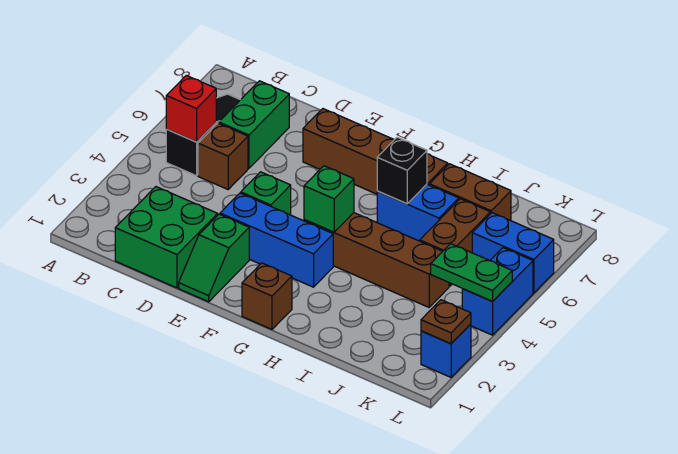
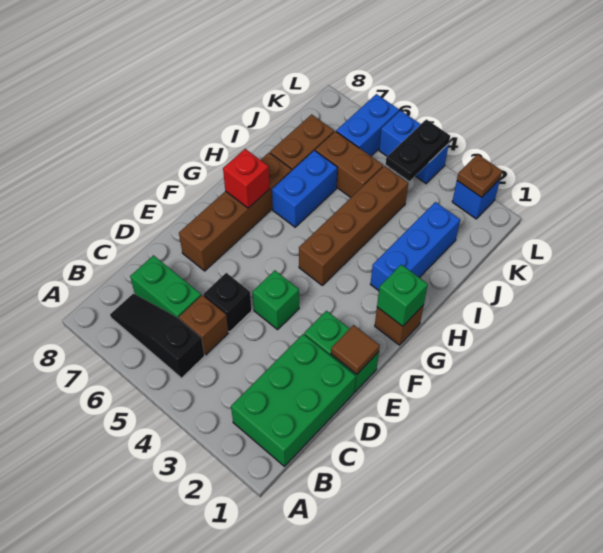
red 1x1 brick [166,75,216,142] -> red 1x1 brick moved to [223,149,270,208]
green 2x2 brick [115,187,218,288] -> green 2x3 brick [231,334,356,466]
green 1x2 slope [179,214,249,302] -> green 1x2 brick [304,311,379,392]
none -> brown 1x1 tile [331,325,380,374]
blue 1x3 brick [220,193,333,287] -> blue 1x3 brick moved to [370,202,460,291]
green 1x1 brick [304,166,354,232] -> green 1x1 brick moved to [377,264,428,326]
black 1x1 brick [377,137,427,204] -> black 1x1 brick moved to [203,273,252,332]
green 1x2 plate [431,244,512,302] -> black 1x2 plate [386,119,450,181]

